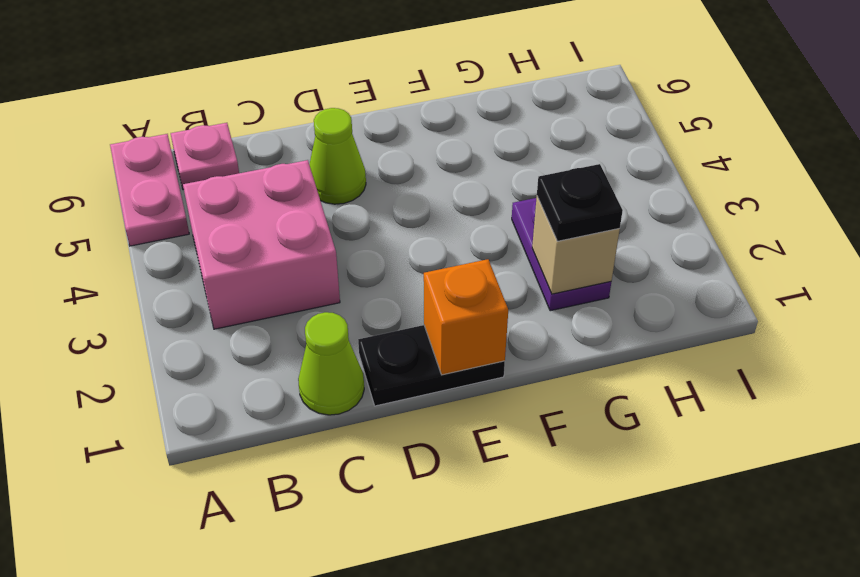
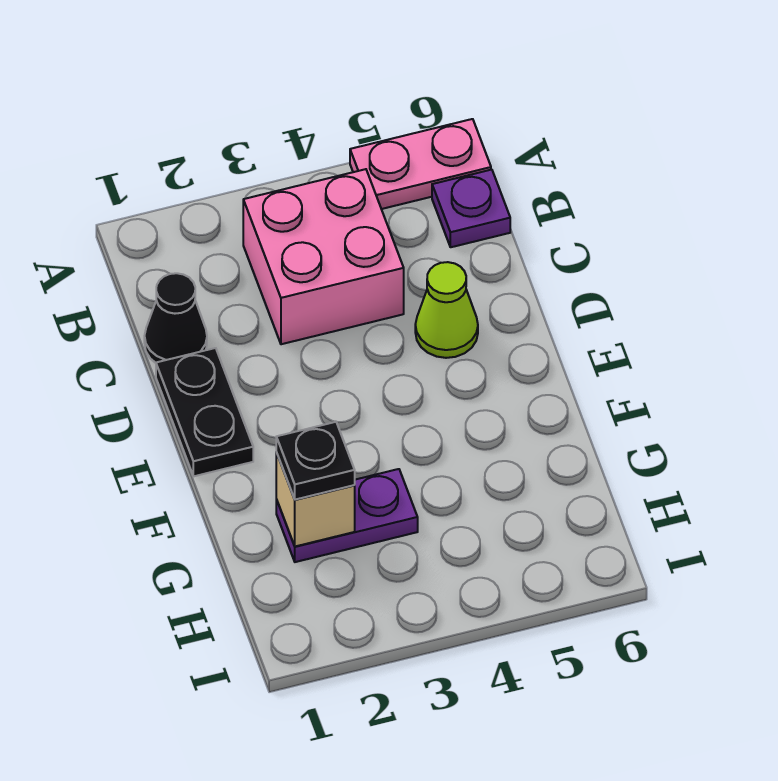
pink 1x1 plate [171,123,239,189] -> purple 1x1 plate [432,170,510,247]
lime 1x1 cone [298,312,364,415] -> black 1x1 cone [144,273,207,363]
orange 1x1 brick [424,259,508,375] -> none

